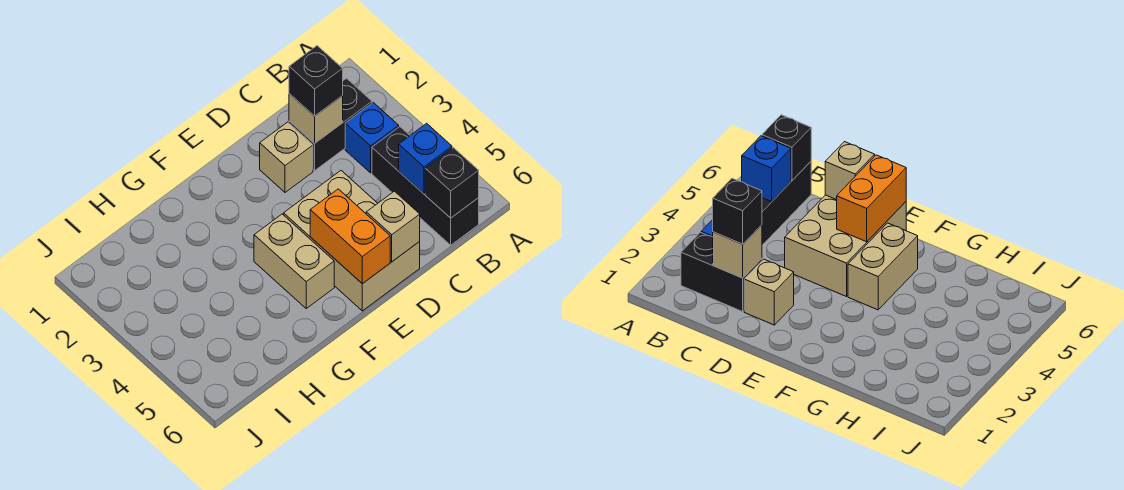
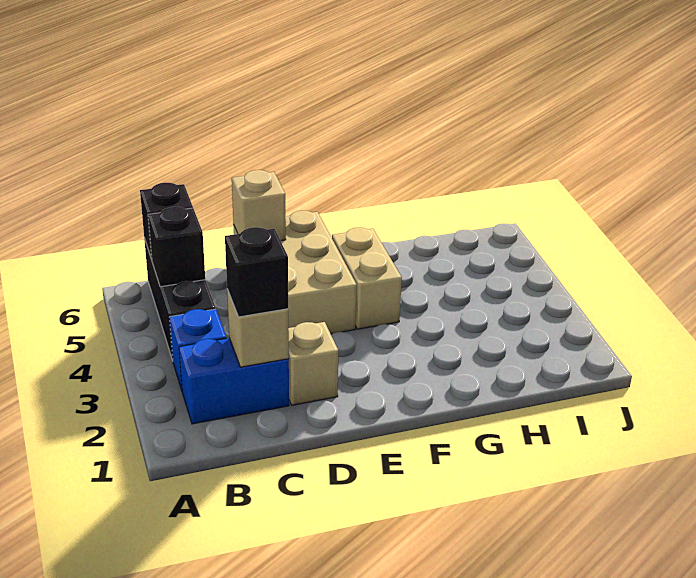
black 1x2 brick [289,78,372,171] -> blue 1x2 brick [179,338,289,424]
blue 1x1 brick [399,123,452,194] -> black 1x1 brick [148,207,205,287]
orange 1x2 brick [310,189,390,284] -> none

